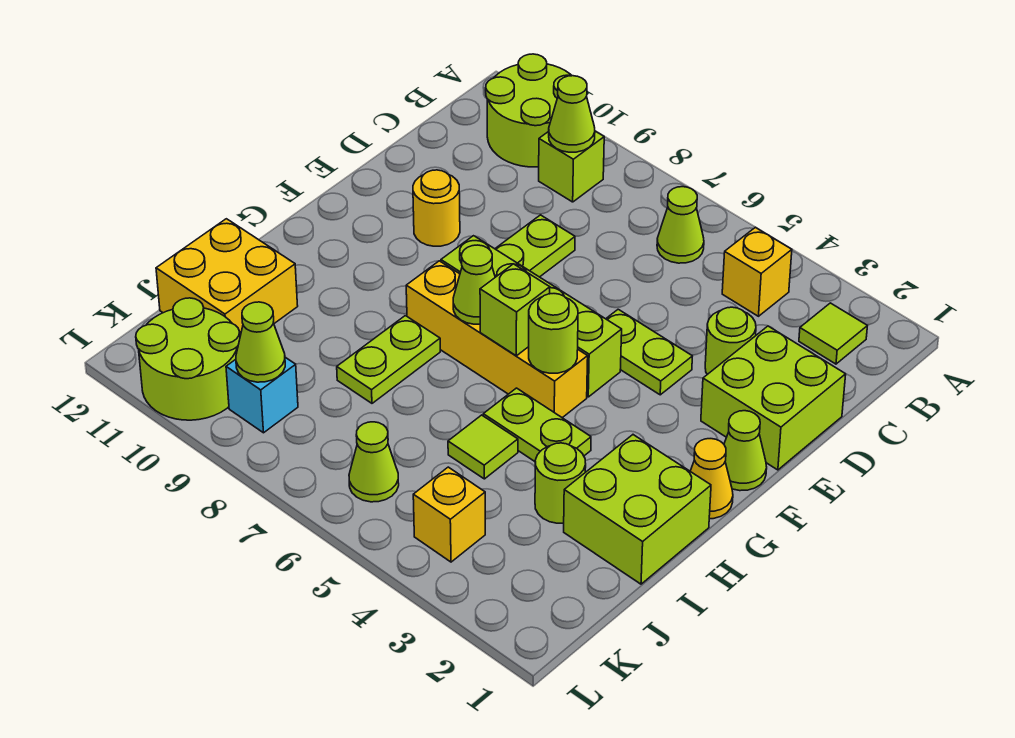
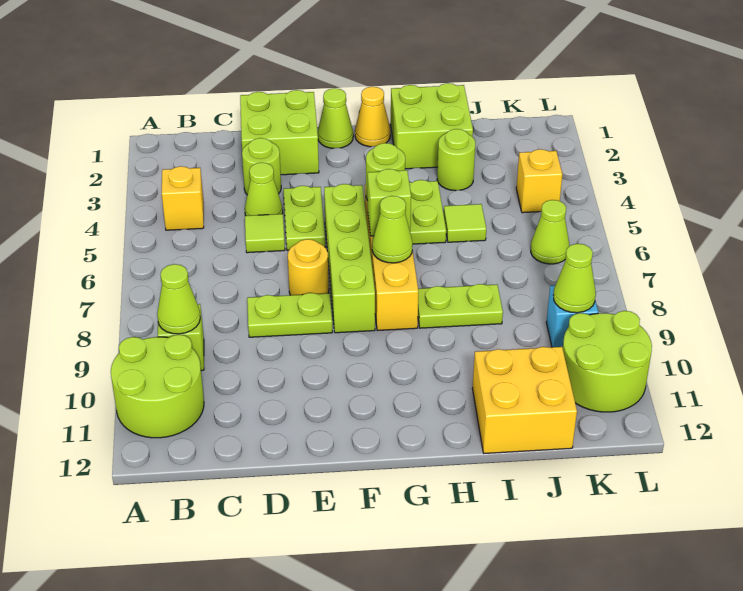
lime 1x1 tile [799,303,867,364] -> lime 1x1 tile moved to [245,214,285,253]
lime 1x1 cone [657,187,704,263] -> lime 1x1 cone moved to [245,163,283,216]
yellow 1x1 round brick [413,170,460,246] -> yellow 1x1 round brick moved to [288,239,329,295]

